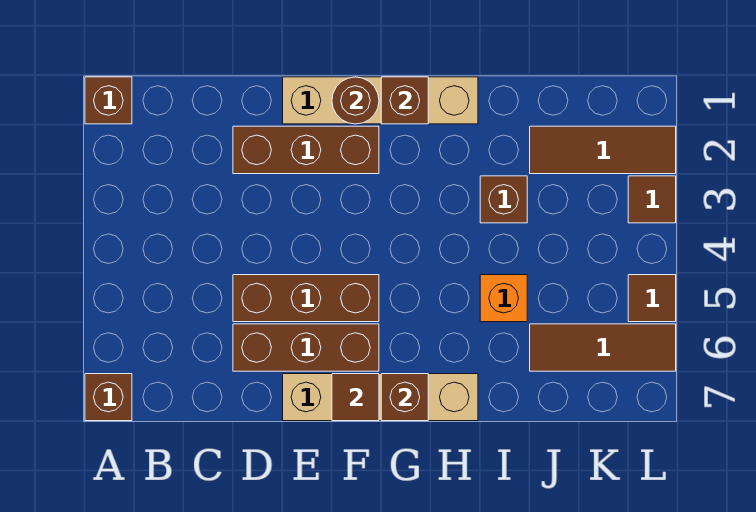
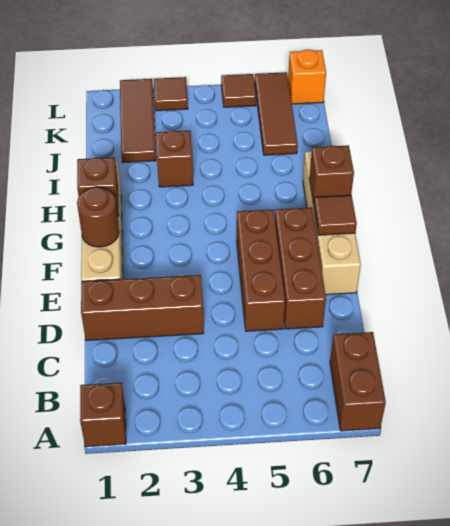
brown 1x1 brick [85,374,132,421] -> brown 1x2 brick [330,332,386,431]
brown 1x3 brick [233,126,379,174] -> brown 1x3 brick turned to [81,275,204,341]
orange 1x1 brick [480,275,527,322] -> orange 1x1 brick moved to [288,49,326,104]

